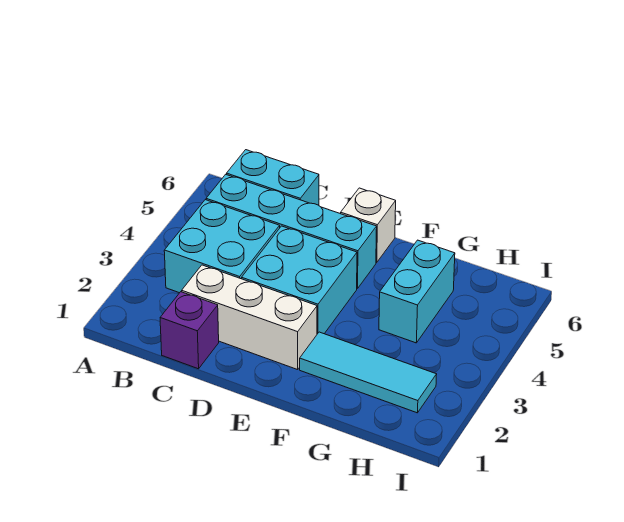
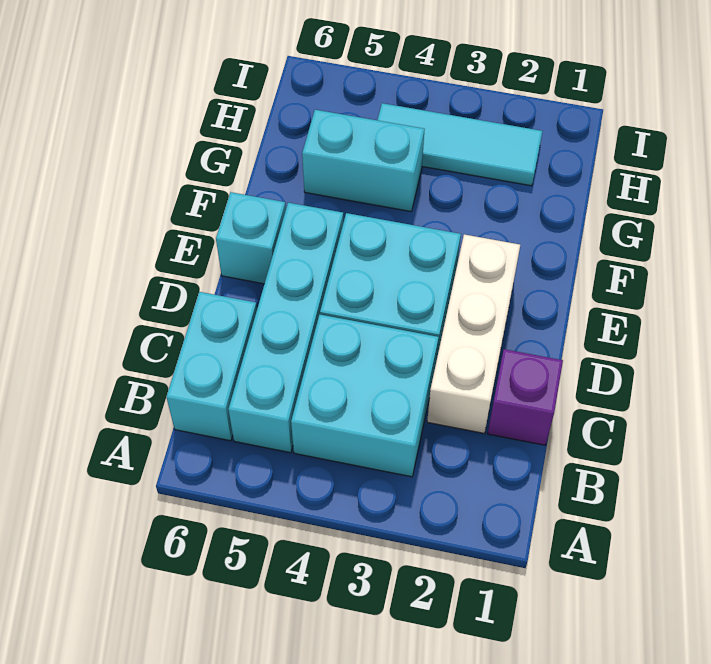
white 1x1 brick [341,188,396,262] -> cyan 1x1 brick [216,192,286,284]
cyan 1x3 tile [300,332,437,413] -> cyan 1x3 tile turned to [378,103,542,186]

